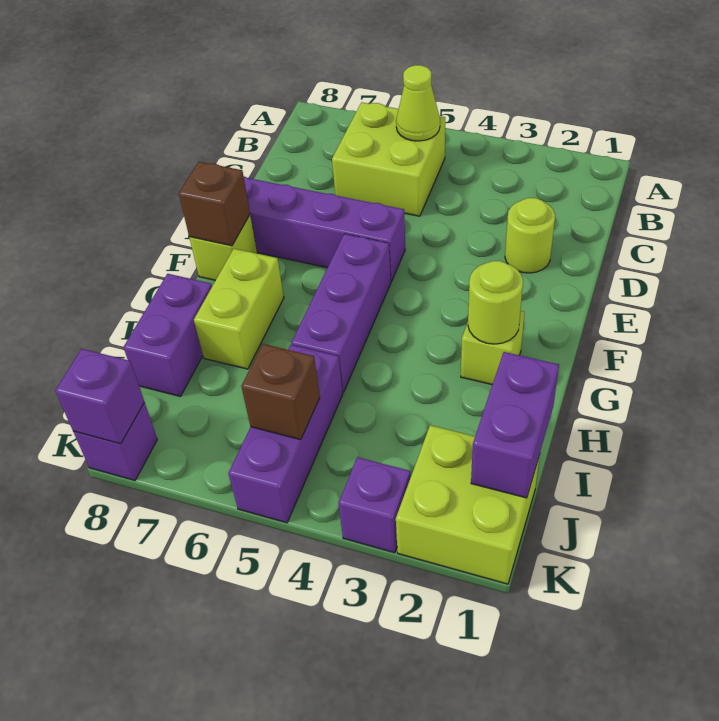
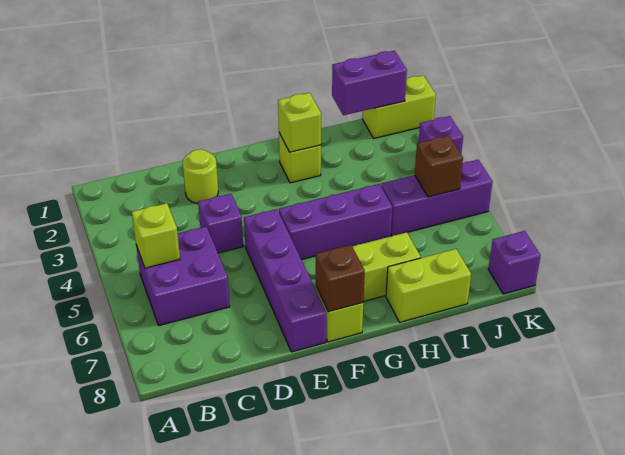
lime 2x2 brick [332,102,445,216] -> purple 2x2 brick [136,226,230,326]
lime 1x1 cone [396,65,440,141] -> lime 1x1 brick [132,203,180,268]
lime 1x1 round brick [468,261,523,344] -> lime 1x1 brick [278,93,321,152]
purple 1x2 brick [124,274,212,397] -> lime 1x2 brick [386,249,471,322]
lime 2x2 brick [396,425,540,584] -> lime 1x2 brick [362,75,436,138]
purple 1x1 brick [55,349,144,444] -> purple 1x1 brick moved to [198,194,243,253]

